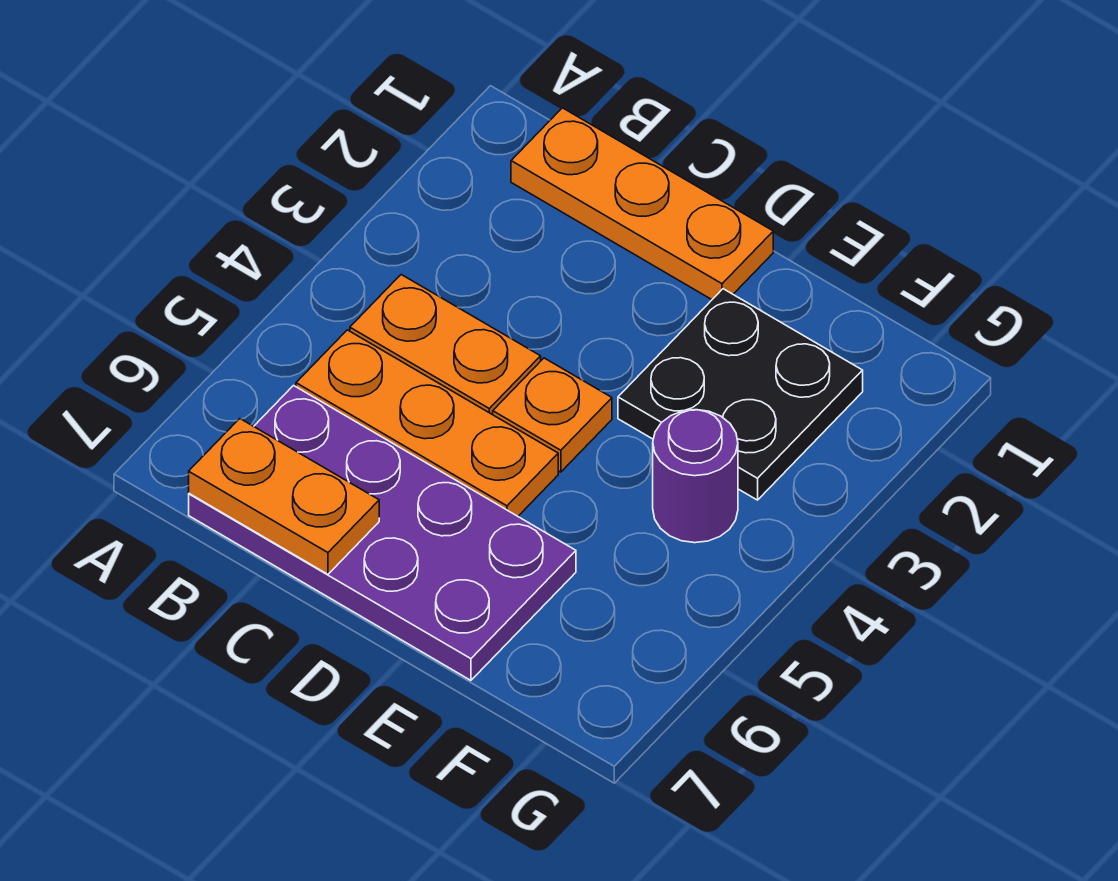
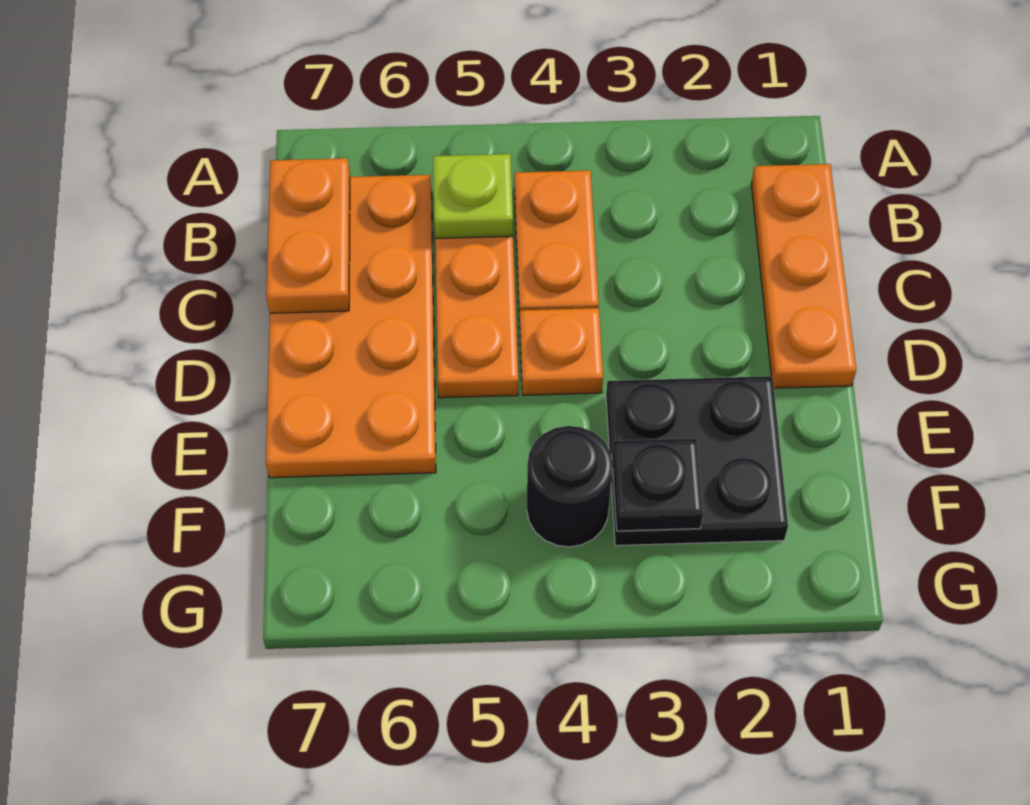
none -> lime 1x1 plate [433,154,513,238]
purple 2x4 plate [189,386,576,680] -> orange 2x4 plate [266,175,436,478]
none -> black 1x1 plate [612,438,703,531]
purple 1x1 round brick [653,410,738,543] -> black 1x1 round brick [527,426,613,547]

